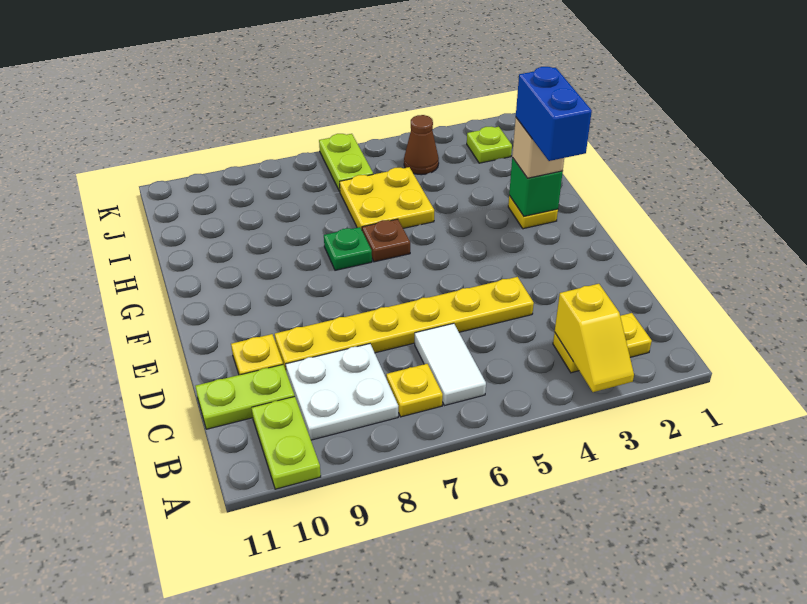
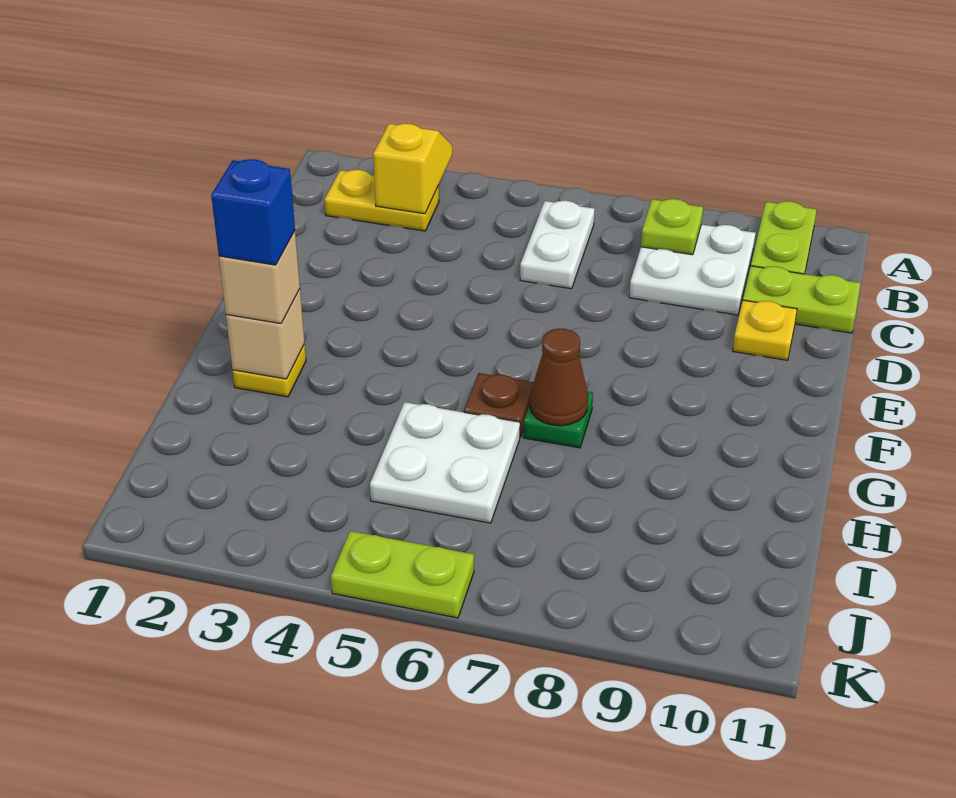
white 1x2 tile [415,323,486,406] -> white 1x2 plate [520,201,595,289]
yellow 1x1 plate [386,364,443,417] -> none
yellow 1x6 plate [275,277,534,370] -> none
blue 1x2 brick [516,67,592,161] -> blue 1x1 brick [211,159,295,265]
green 1x1 brick [509,158,563,216] -> tan 1x1 brick [226,289,305,379]
yellow 2x2 plate [340,167,434,229] -> white 2x2 plate [370,402,520,523]
lime 1x1 plate [467,127,512,163] -> lime 1x1 plate moved to [641,199,703,255]
brown 1x1 cone [404,115,439,175] -> brown 1x1 cone moved to [530,328,588,426]
lime 1x2 plate [319,134,373,192] -> lime 1x2 plate turned to [331,531,474,618]

